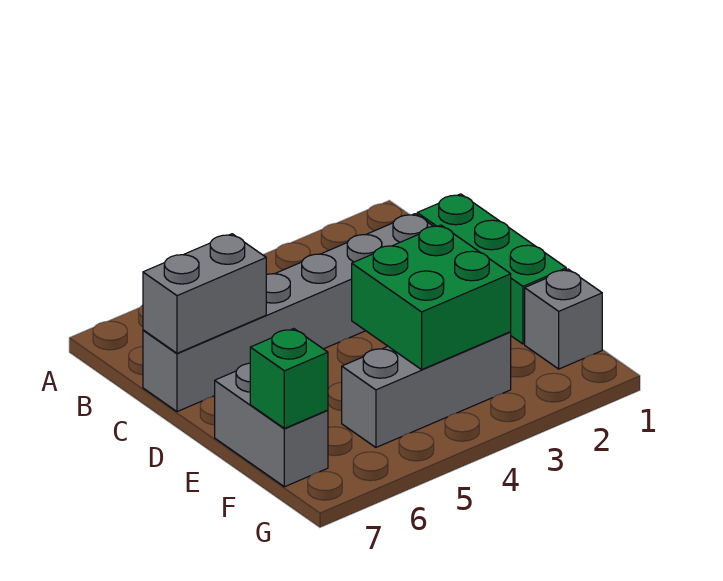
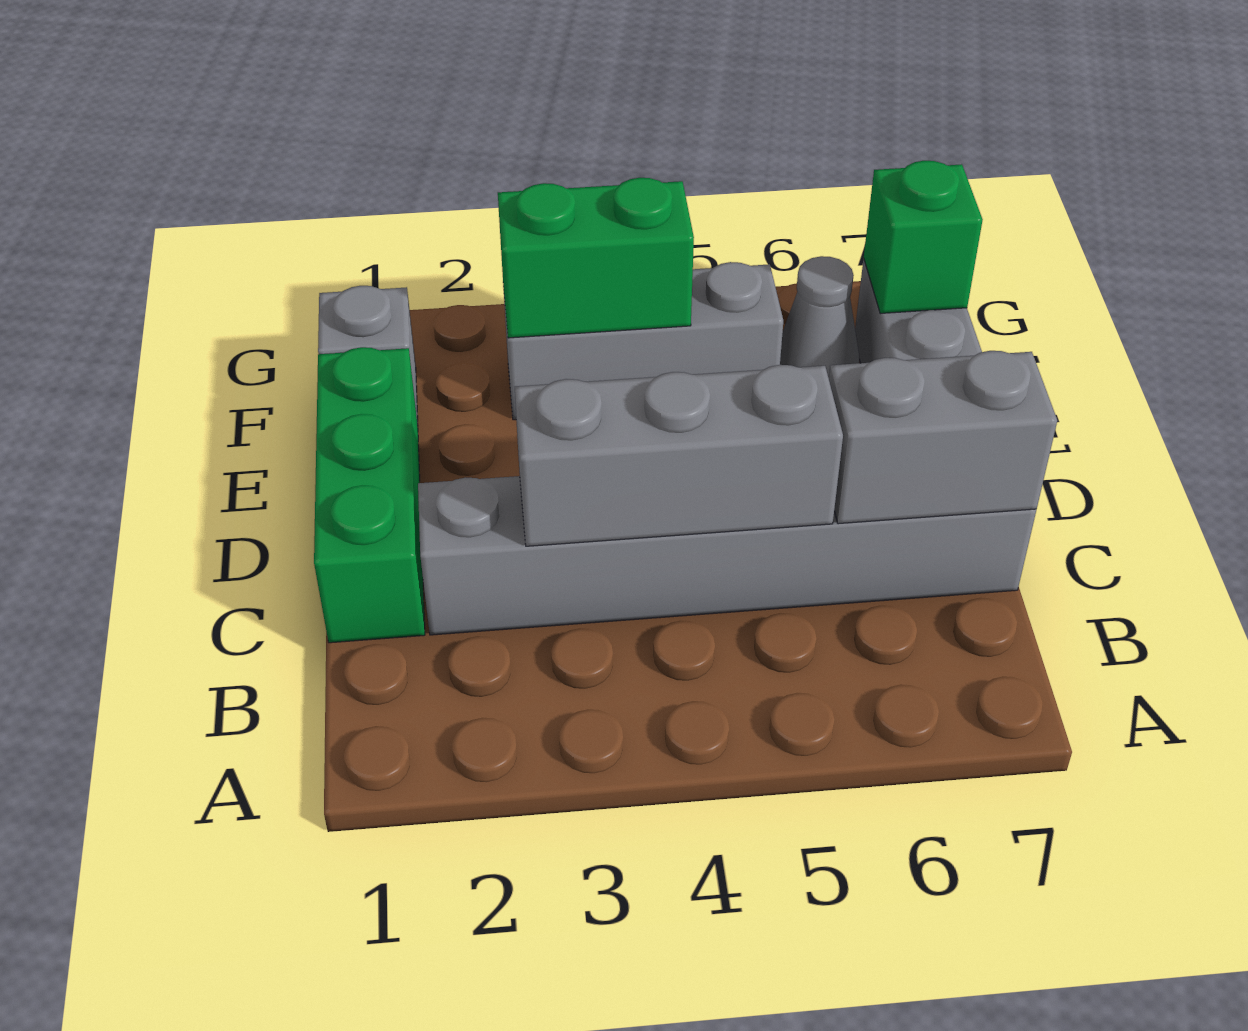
none -> grey 1x3 brick [515,365,843,546]
green 2x2 brick [352,225,511,370] -> green 1x2 brick [498,178,694,338]
none -> grey 1x1 cone [780,256,859,378]

